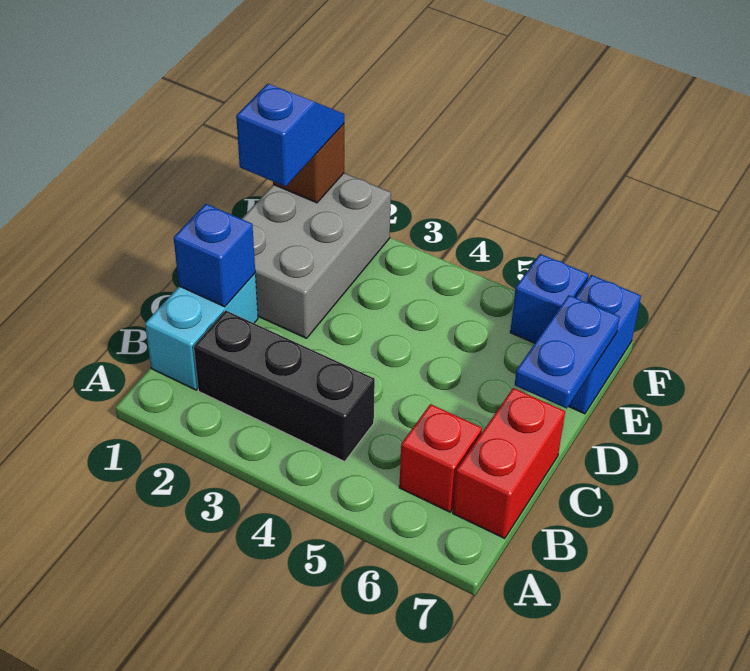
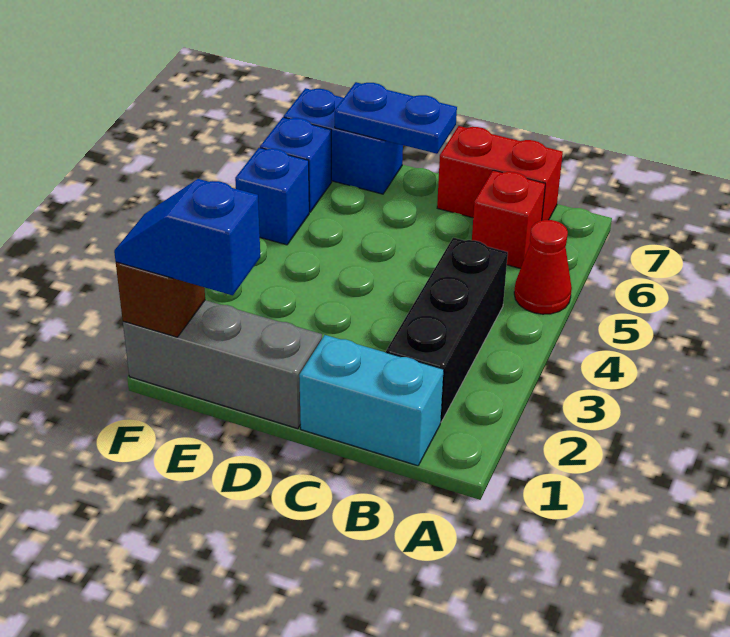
none -> red 1x1 cone [514,220,572,314]
blue 1x1 brick [174,204,255,307] -> blue 1x1 brick moved to [235,148,309,245]
grey 2x3 brick [242,173,391,338] -> grey 1x3 brick [123,300,322,429]

